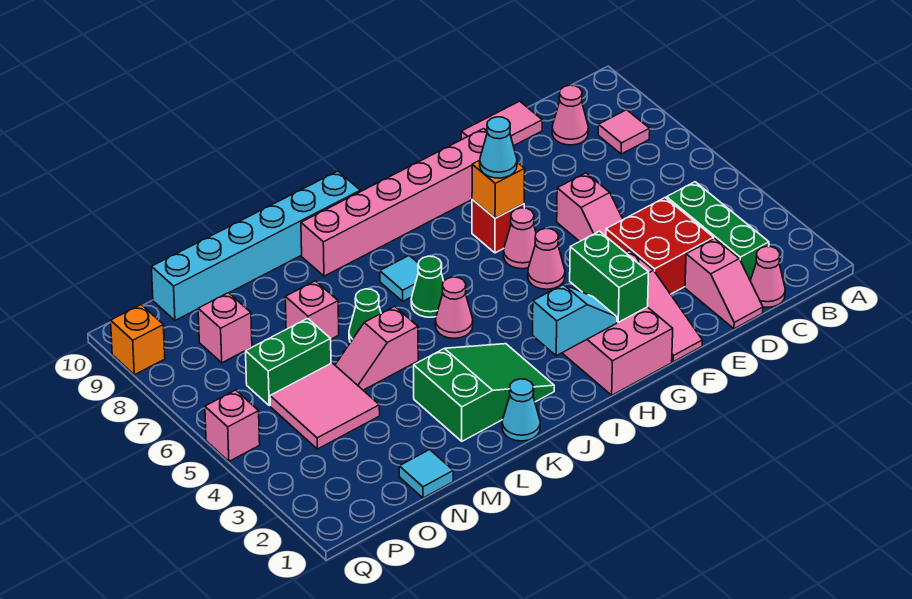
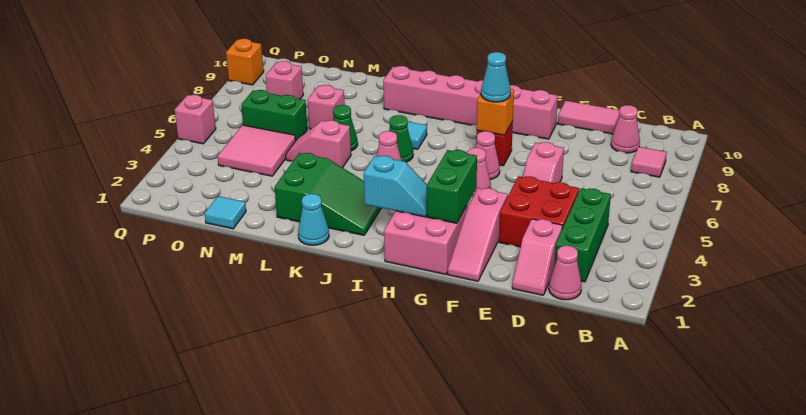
cyan 1x6 brick [152,171,360,320] -> none

